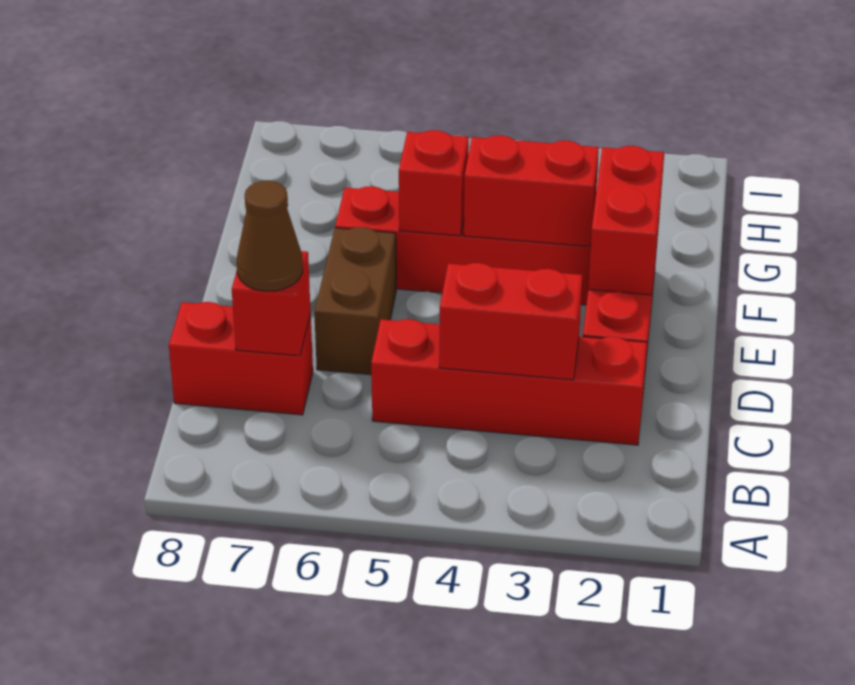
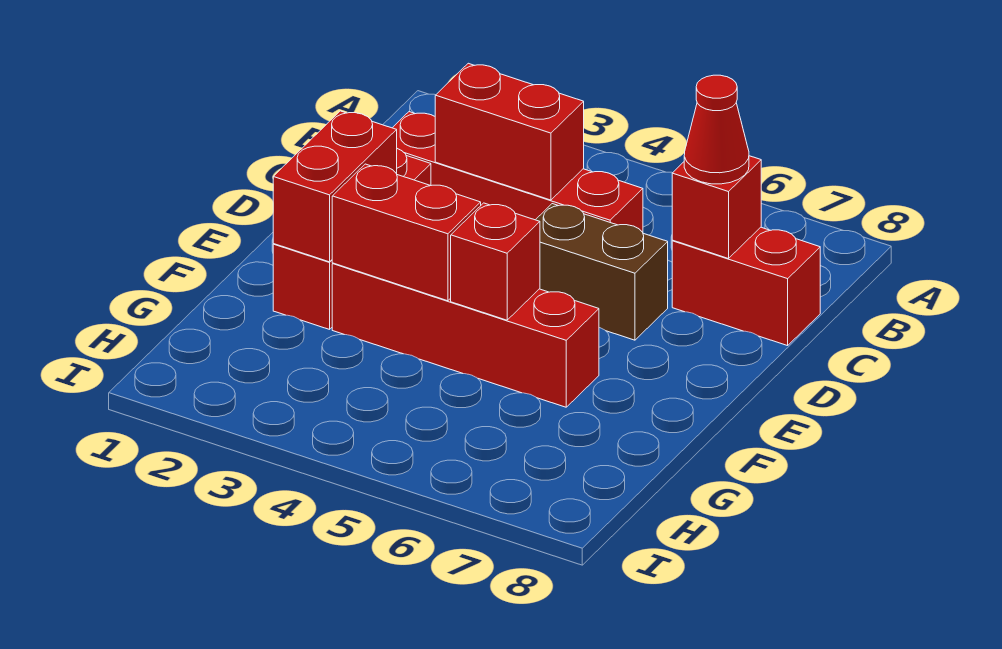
brown 1x1 cone [237,181,303,291] -> red 1x1 cone [684,75,749,184]
brown 1x2 brick [314,227,396,375] -> brown 1x2 brick turned to [536,204,668,340]

